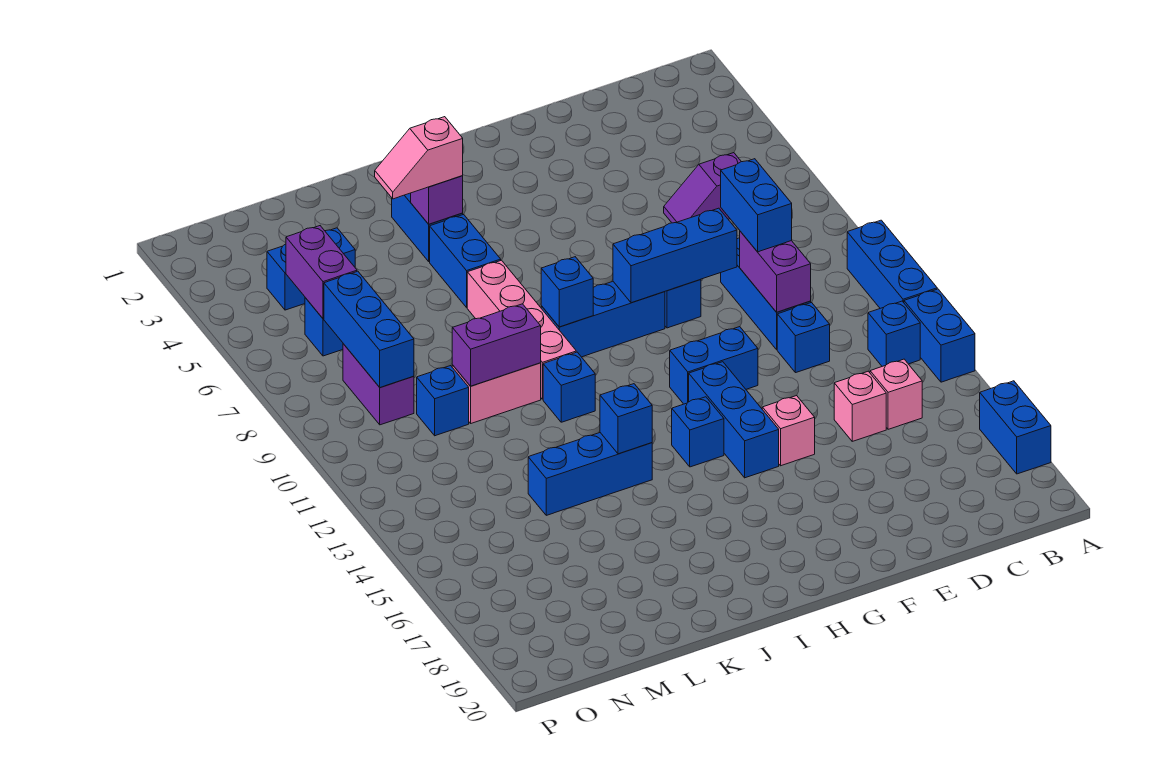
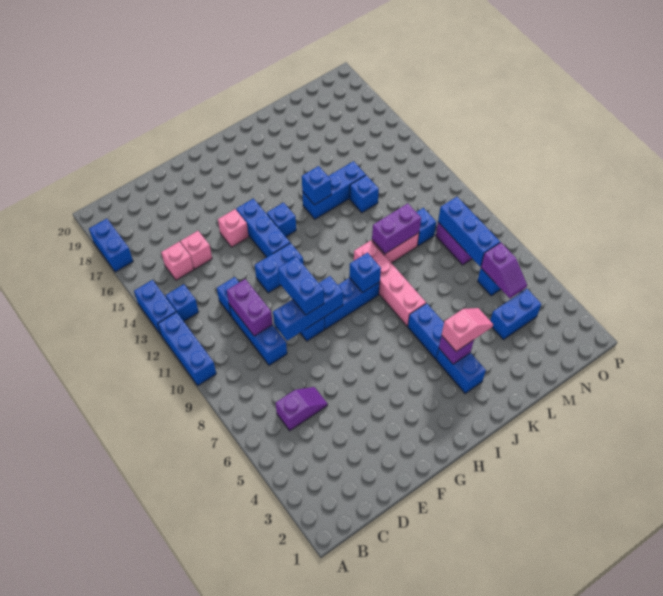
blue 1x2 brick [721,159,792,252] -> blue 1x2 brick moved to [278,257,324,315]
blue 1x1 brick [543,352,595,422] -> blue 1x1 brick moved to [350,175,379,213]
purple 1x2 brick [286,226,357,319] -> purple 1x2 slope [481,243,527,298]

